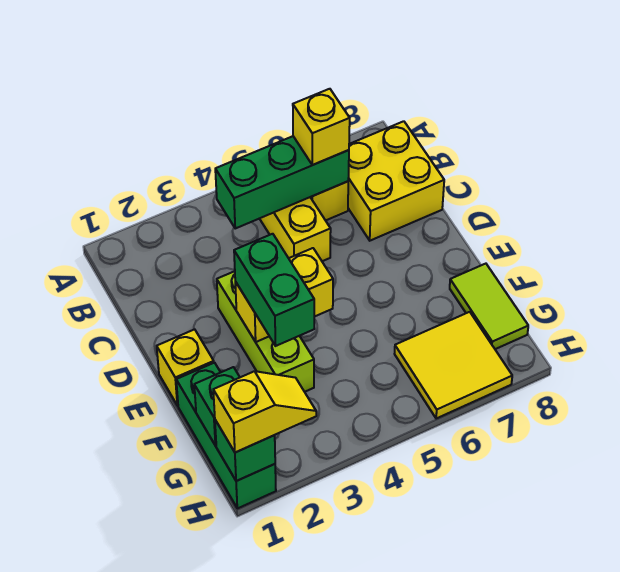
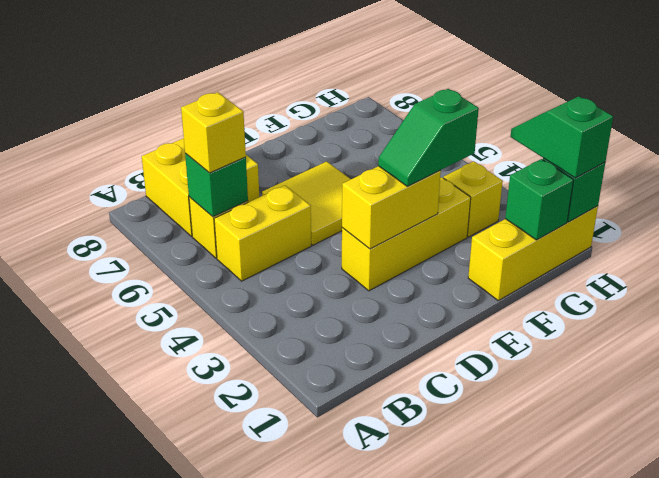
green 1x3 brick [215,136,349,228] -> green 1x1 brick [185,153,248,217]
lime 1x3 brick [217,271,314,392] -> yellow 1x3 brick [342,178,471,291]
yellow 1x1 brick [157,329,214,406] -> yellow 1x1 brick moved to [444,162,503,237]
yellow 1x2 brick [235,248,333,342] -> yellow 1x2 brick turned to [342,166,441,249]
green 1x2 brick [234,234,314,346] -> green 1x2 slope [378,89,479,186]
green 1x3 brick [176,363,276,508] -> yellow 1x3 brick [468,206,598,301]
lime 1x2 tile [450,264,528,349] -> none
yellow 2x2 tile [395,312,512,419] -> yellow 2x2 tile moved to [262,161,351,245]
yellow 1x2 slope [213,371,316,453] -> green 1x2 slope [510,96,613,178]

